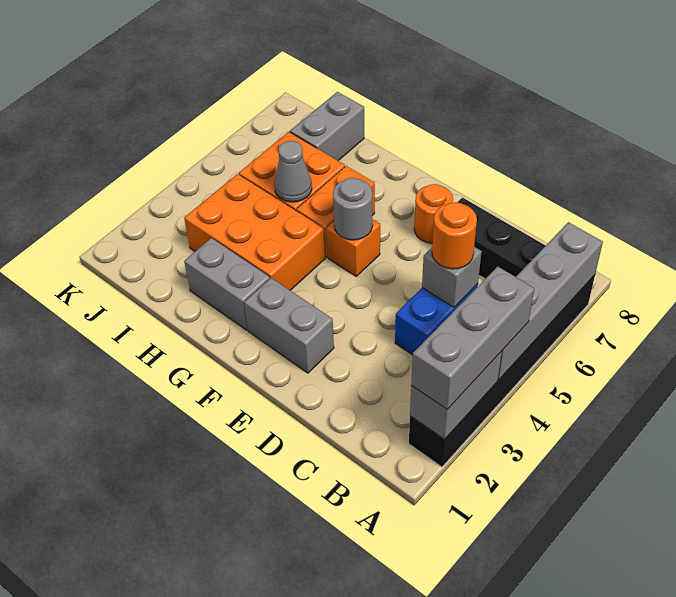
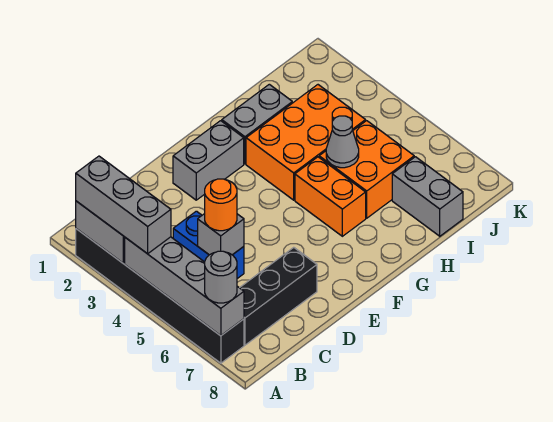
orange 1x1 round brick [414,184,453,243] -> none
orange 1x1 brick [326,219,380,276] -> none
grey 1x1 round brick [333,178,373,240] -> grey 1x1 round brick moved to [205,251,237,303]

